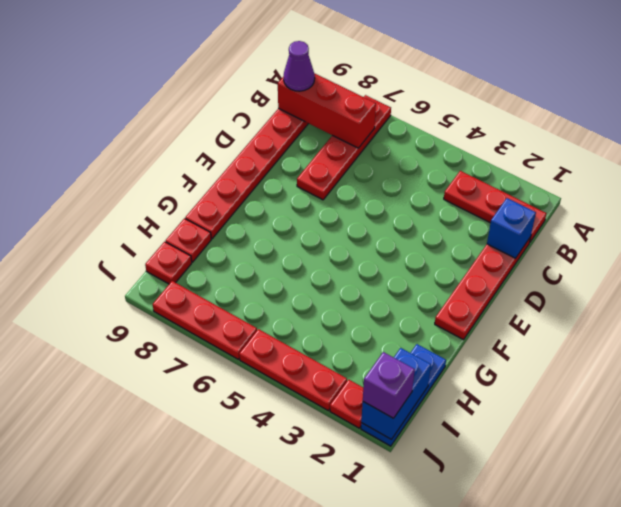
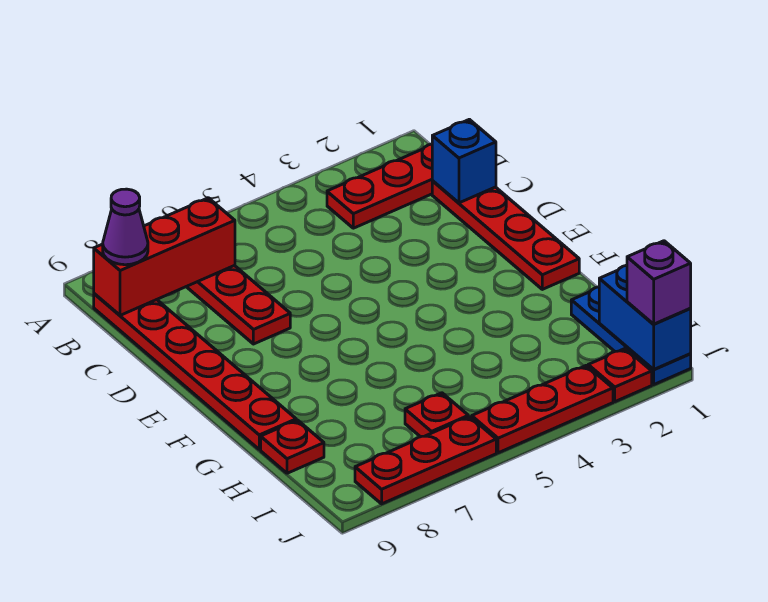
red 1x1 plate [145,242,192,284] -> red 1x1 plate moved to [405,393,468,437]

